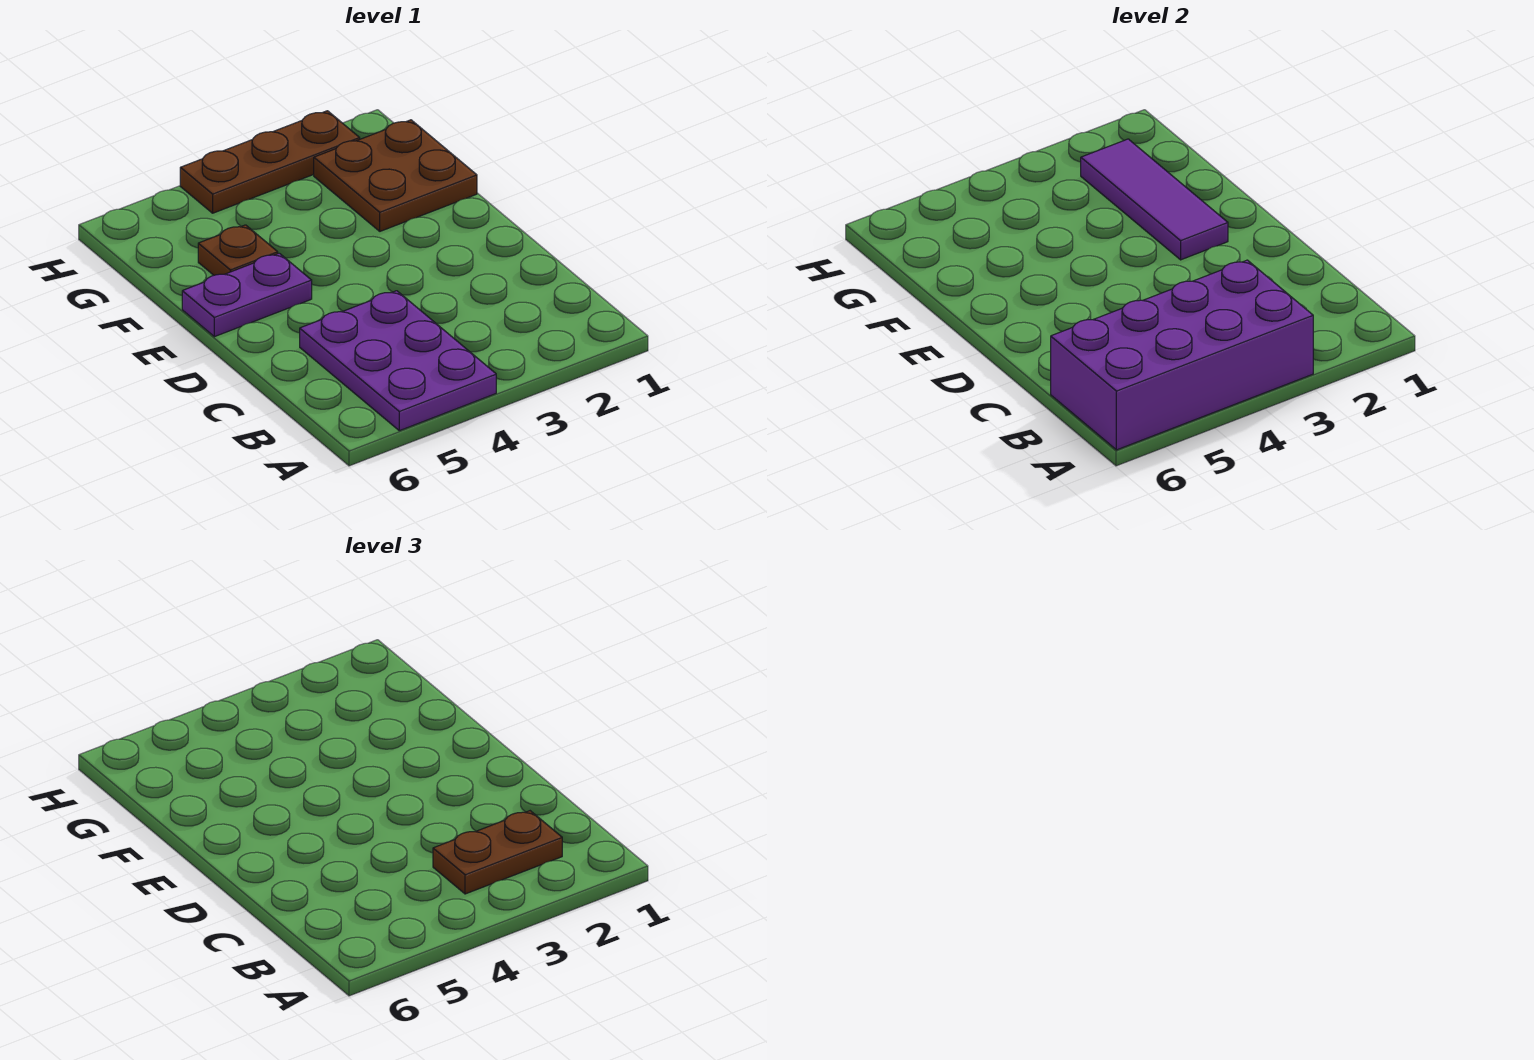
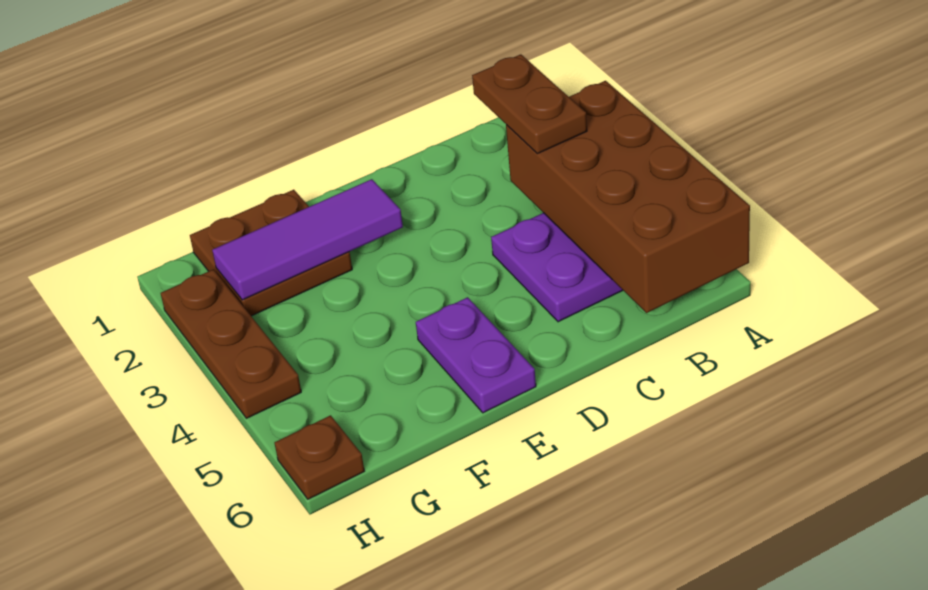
purple 2x4 brick [1051,260,1313,450] -> brown 2x4 brick [506,81,750,313]
brown 1x1 plate [198,225,278,275] -> brown 1x1 plate moved to [274,415,364,499]

